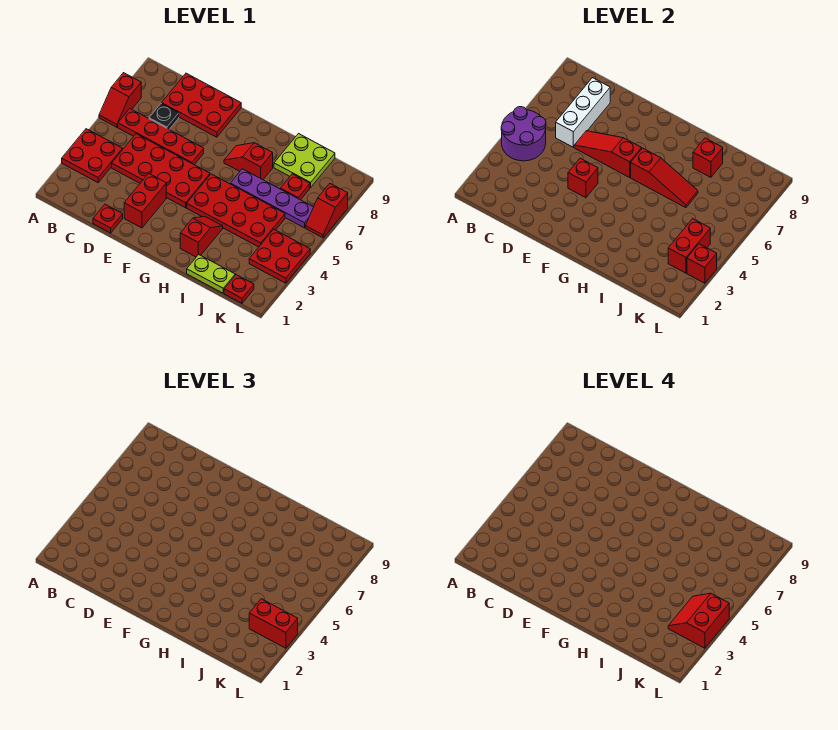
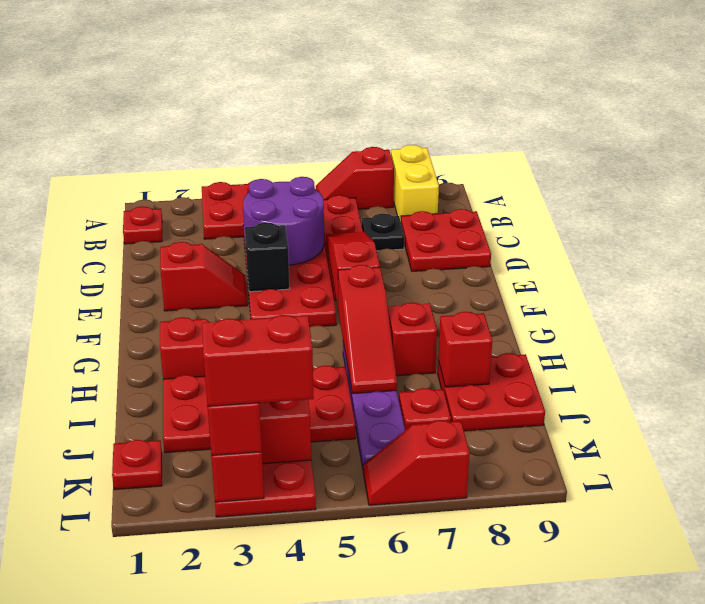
purple 2x2 round brick [501,107,546,161] -> purple 2x2 round brick moved to [243,177,324,265]
none -> yellow 1x2 brick [391,145,439,221]
white 1x3 brick [556,78,610,147] -> none
red 2x3 plate [162,73,241,137] -> red 2x2 plate [401,209,491,271]
red 1x1 plate [93,204,123,233] -> red 1x1 plate moved to [123,206,162,244]
red 1x2 brick [124,173,166,228] -> red 1x2 slope [160,242,248,311]
red 1x1 brick [568,158,598,198] -> black 1x1 brick [245,222,290,292]
red 2x4 plate [187,174,285,247] -> red 2x4 plate turned to [163,365,355,453]
lime 1x2 plate [187,255,235,293] -> none
lime 2x2 plate [274,134,335,187] -> red 2x2 plate [438,353,545,431]

